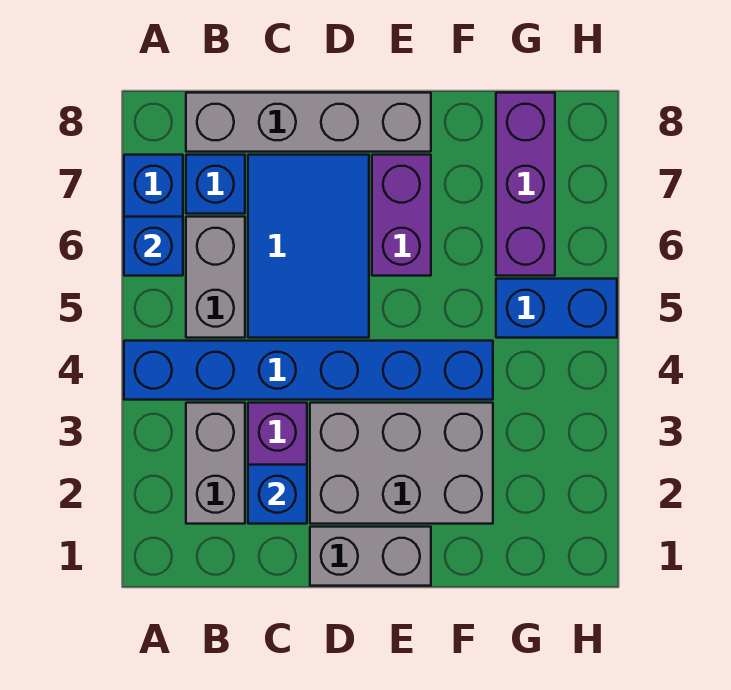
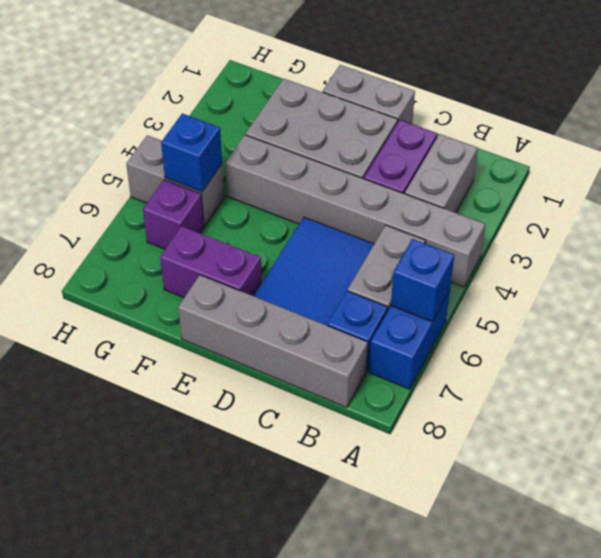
blue 1x6 brick [124,341,493,400] -> grey 1x6 brick [225,135,485,287]
blue 1x1 brick [248,465,307,524] -> blue 1x1 brick moved to [161,113,222,192]
purple 1x2 brick [372,155,431,276] -> purple 1x2 brick turned to [160,226,262,298]
blue 1x2 brick [496,279,617,338] -> grey 1x2 brick [126,135,224,226]
purple 1x3 brick [496,93,555,276] -> purple 1x1 brick [143,180,204,249]

